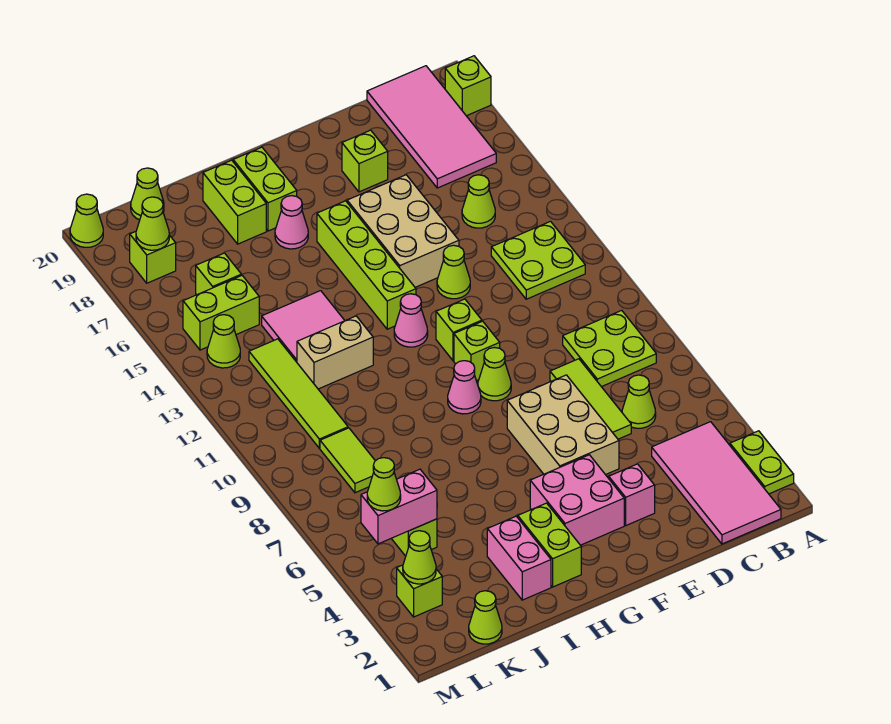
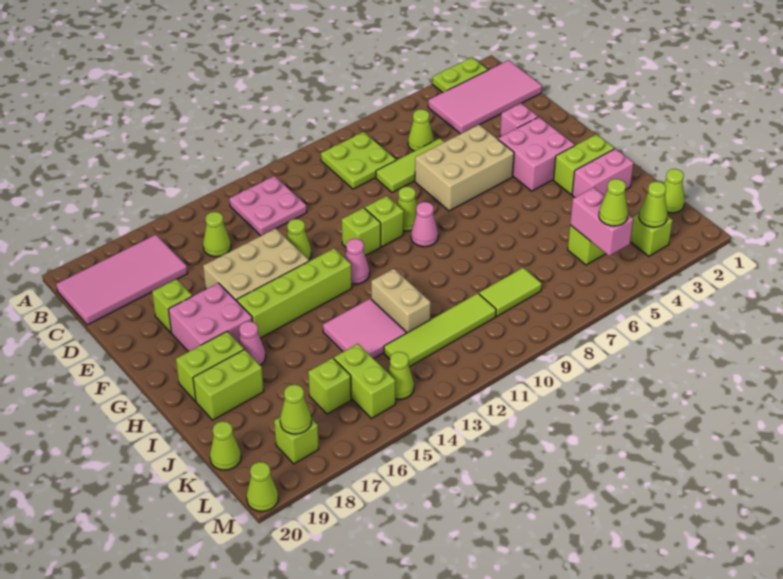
lime 1x1 brick [445,56,491,116] -> none
lime 2x2 plate [491,221,585,299] -> pink 2x2 plate [229,176,307,236]
none -> pink 2x2 brick [168,283,252,352]

